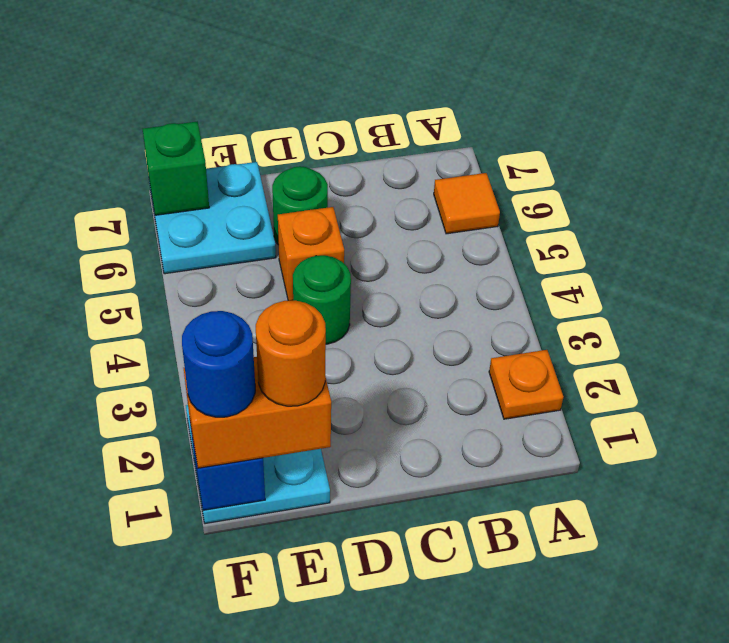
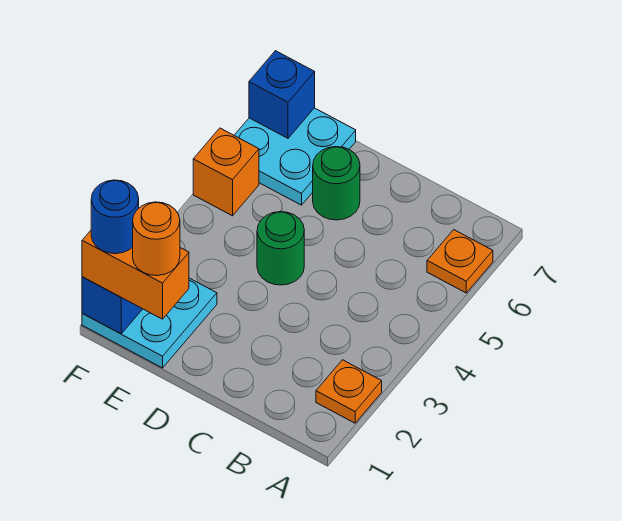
orange 1x1 tile [434,173,500,234] -> orange 1x1 plate [427,230,493,293]
orange 1x1 brick [278,207,344,301] -> orange 1x1 brick moved to [193,128,259,216]
green 1x1 brick [143,122,209,215] -> blue 1x1 brick [249,51,315,138]

